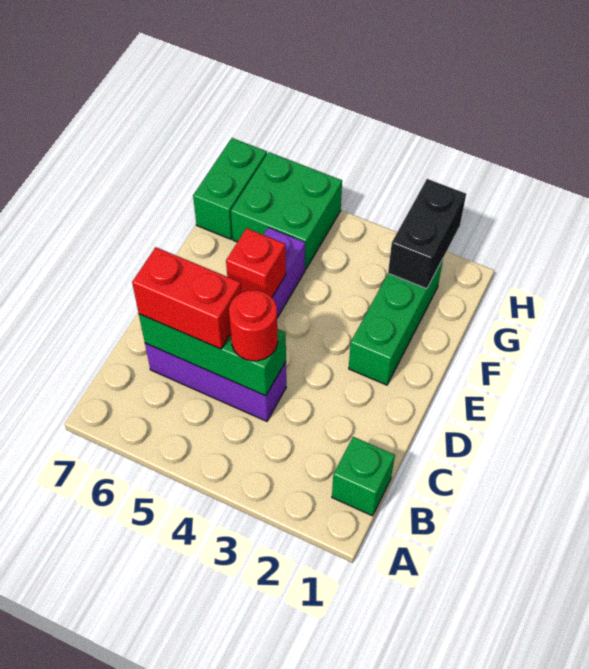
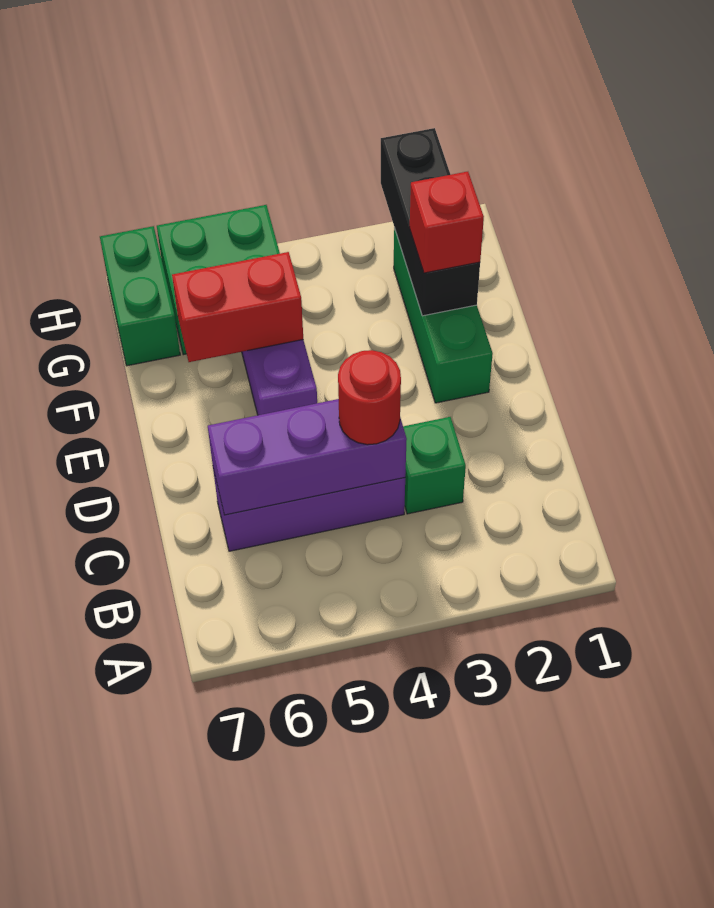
green 1x1 brick [332,437,395,516] -> green 1x1 brick moved to [403,417,466,514]
green 1x3 brick [139,314,286,396] -> purple 1x3 brick [208,399,407,515]
red 1x2 brick [132,247,241,349] -> red 1x2 brick moved to [172,252,303,362]
red 1x1 brick [226,228,286,297] -> red 1x1 brick moved to [410,172,484,273]
black 1x2 brick [388,179,466,289] -> black 1x3 brick [381,128,480,316]

